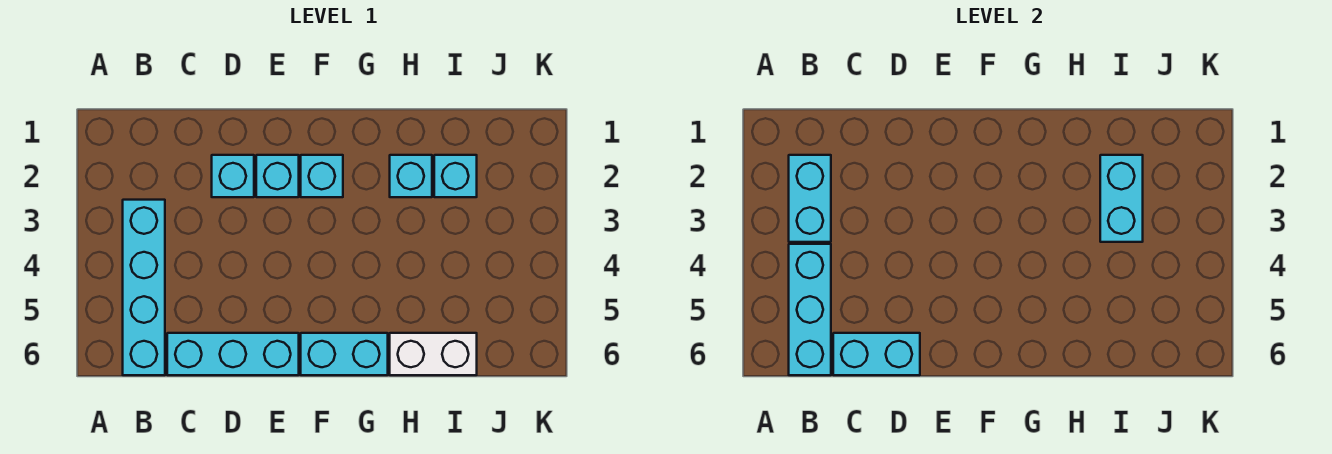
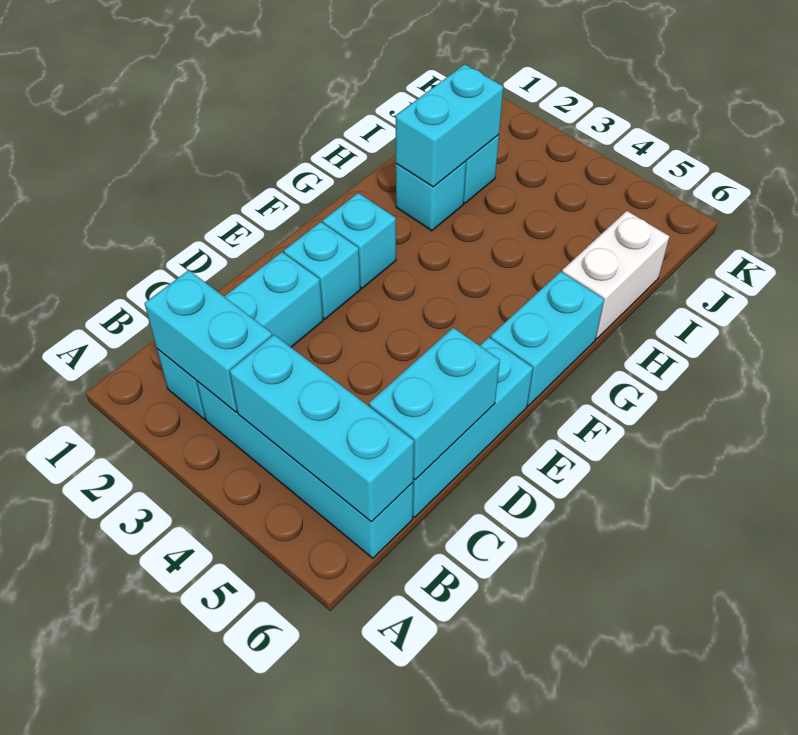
cyan 1x1 brick [212,155,254,197] -> cyan 1x3 brick [157,252,323,419]
cyan 1x2 brick [1100,155,1143,242] -> cyan 1x2 brick turned to [396,64,503,187]

